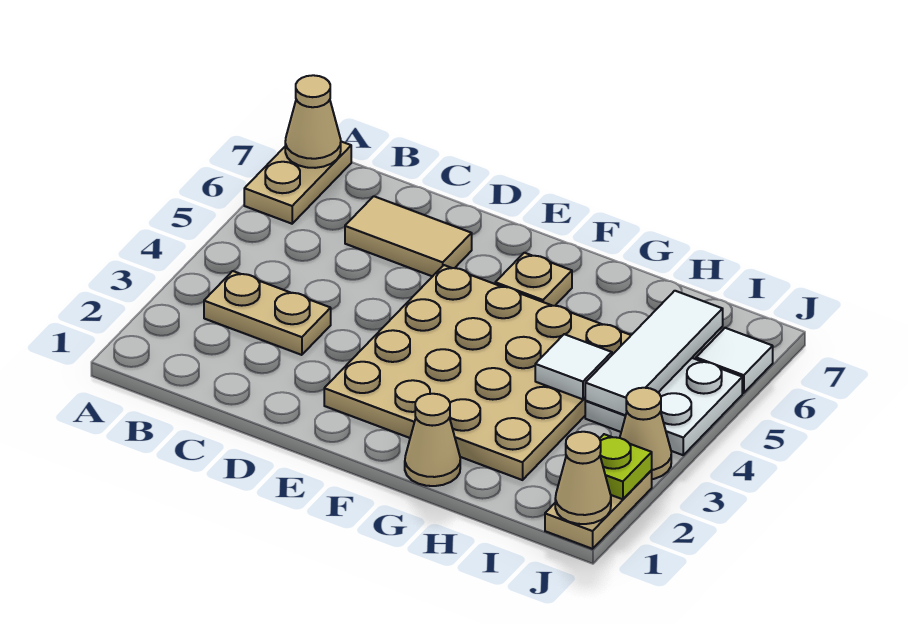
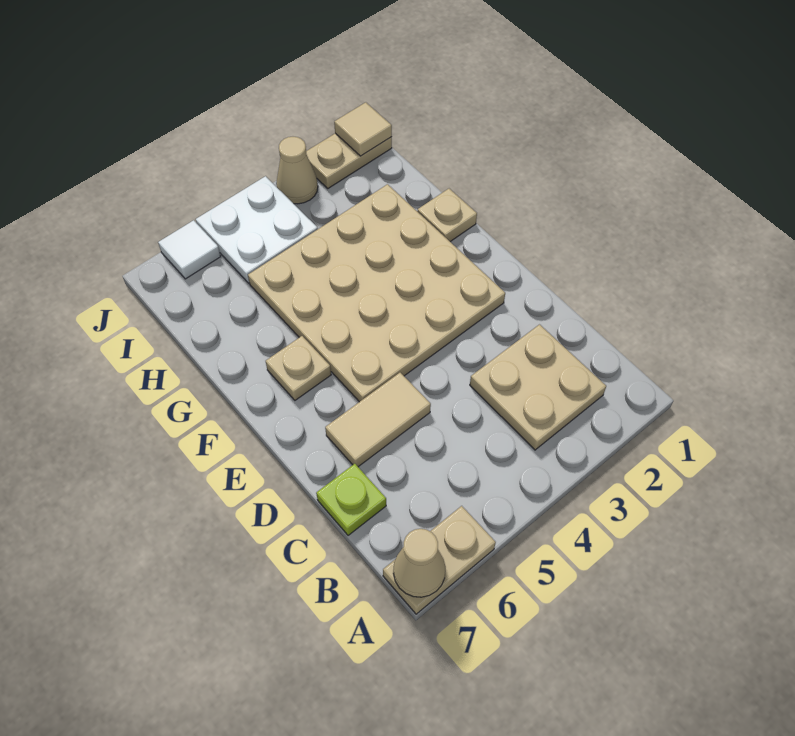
tan 1x2 plate [204,271,331,355] -> tan 2x2 plate [470,325,606,450]
tan 1x2 tile [345,196,472,276] -> tan 1x2 tile turned to [325,373,431,467]
tan 1x1 cone [405,394,460,486] -> tan 1x1 plate [417,189,477,242]
white 1x1 tile [535,334,612,399] -> none
white 1x3 tile [585,291,723,415] -> none
tan 1x1 cone [555,432,611,524] -> tan 1x1 tile [334,102,392,156]
lime 1x1 plate [600,434,652,499] -> lime 1x1 plate moved to [316,464,386,535]

